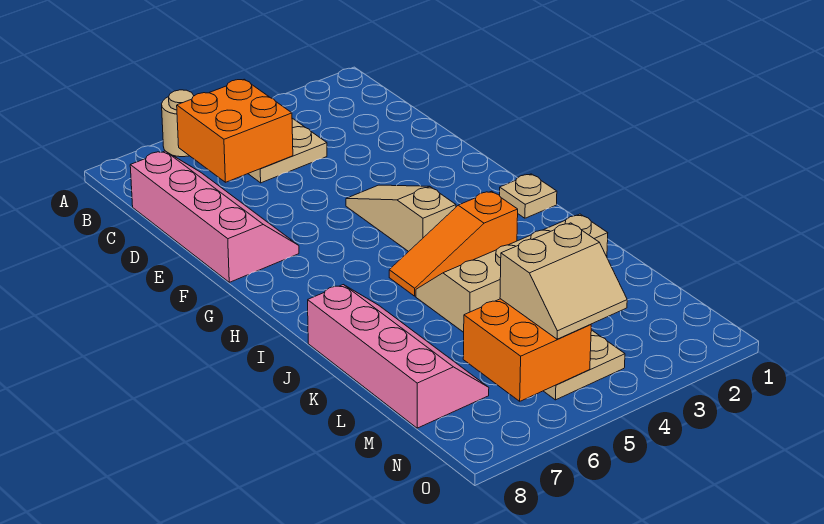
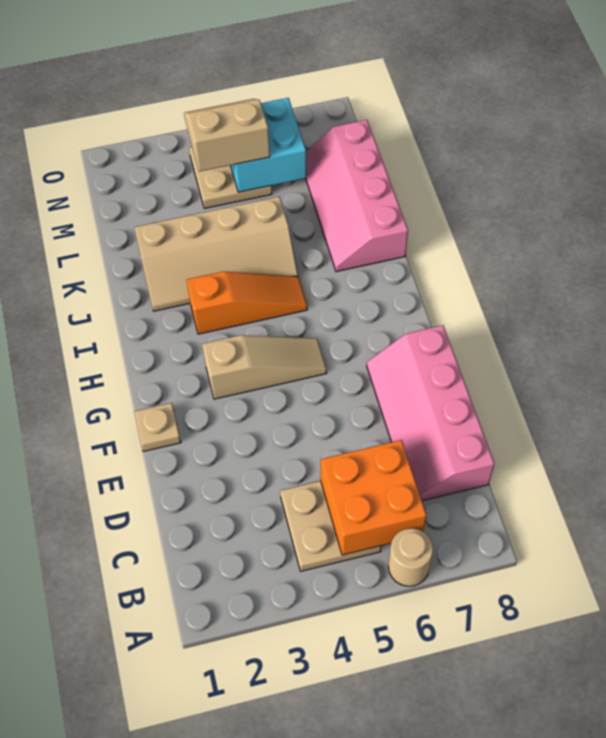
tan 1x3 slope [346,185,456,252] -> tan 1x3 slope turned to [202,335,327,399]
tan 1x1 plate [500,174,557,218] -> tan 1x1 plate moved to [135,403,181,451]
orange 2x2 brick [463,299,591,401] -> cyan 2x2 brick [231,98,307,192]

